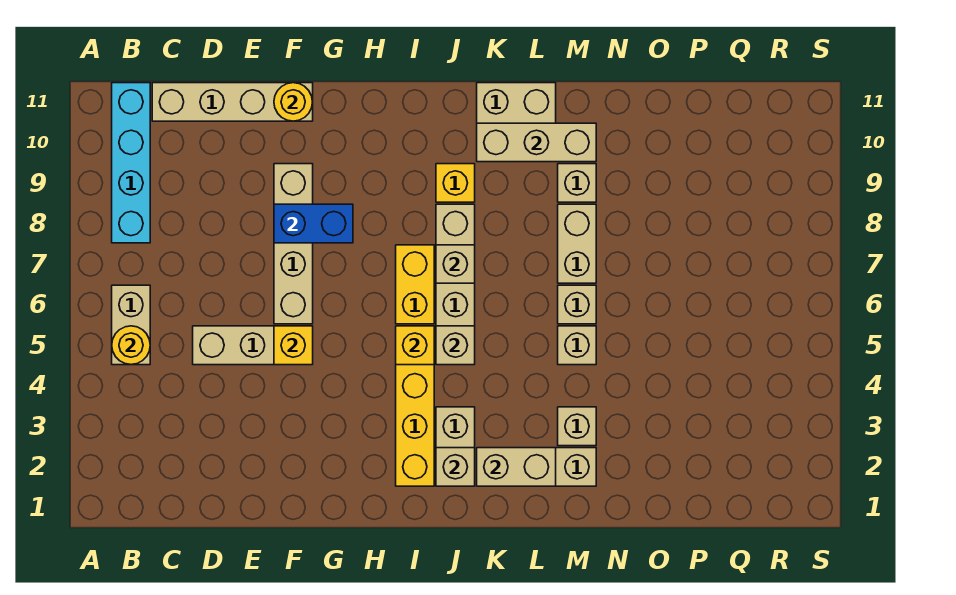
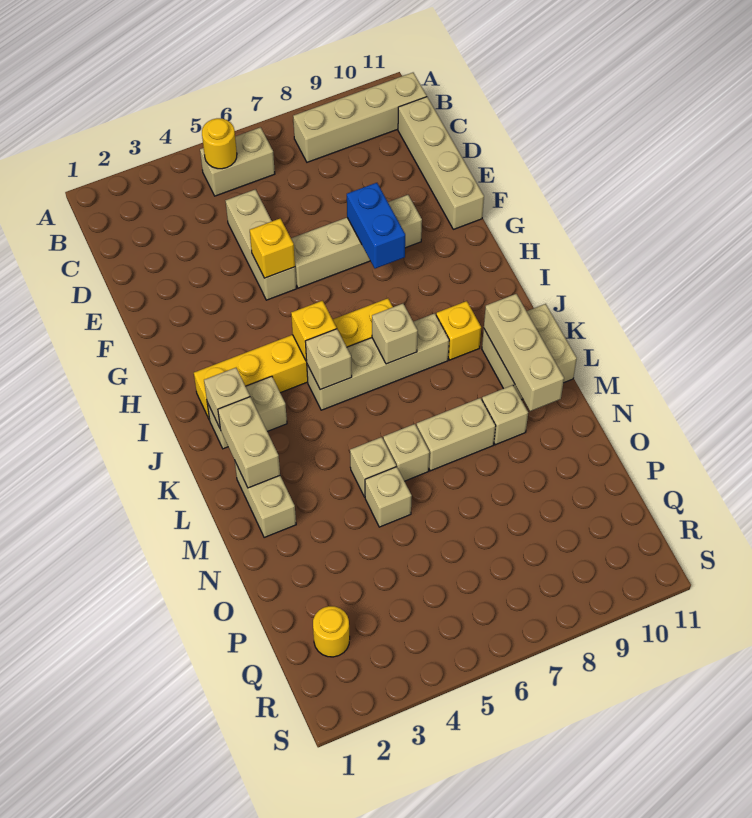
cyan 1x4 brick [112,83,150,243] -> tan 1x4 brick [293,73,427,162]
yellow 1x1 round brick [274,83,313,121] -> yellow 1x1 round brick moved to [313,606,350,657]
tan 1x1 brick [558,407,596,446] -> tan 1x1 brick moved to [365,467,412,527]

